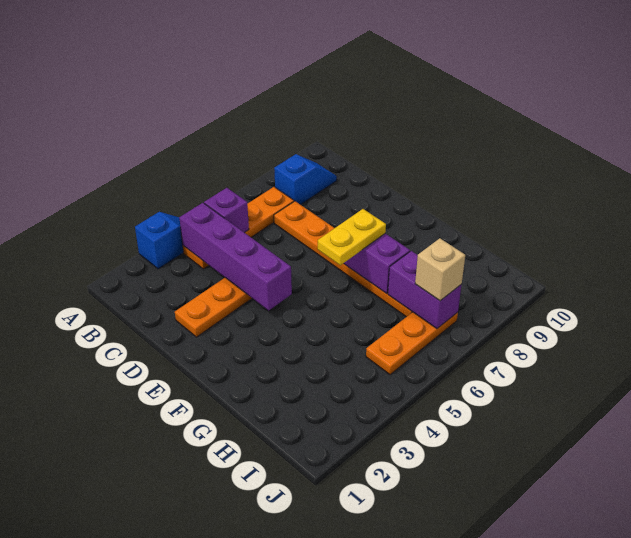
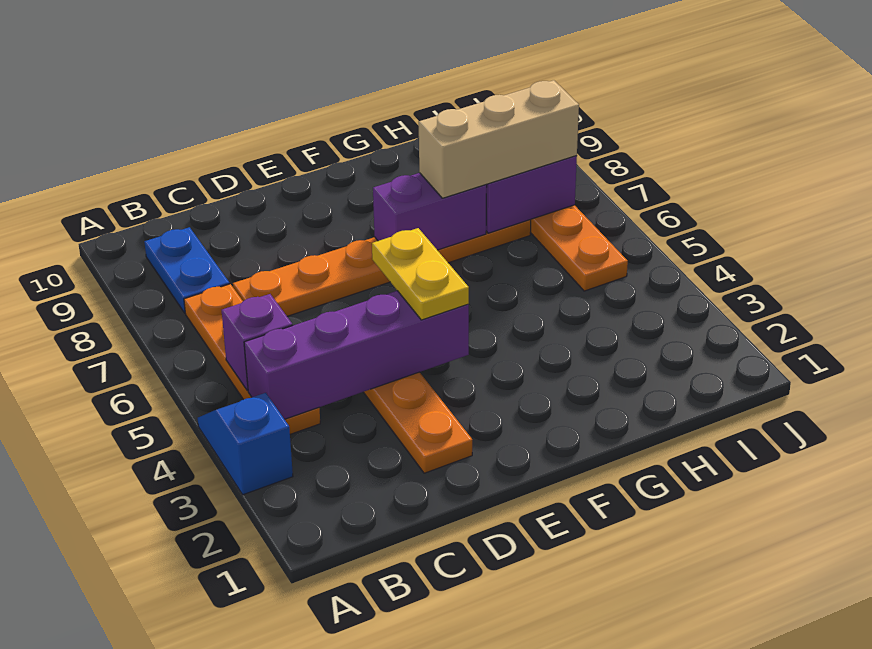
blue 1x2 slope [274,154,337,205] -> blue 1x2 plate [144,227,230,313]
yellow 1x2 plate [318,209,386,265] -> yellow 1x2 plate moved to [372,228,469,320]
tan 1x1 brick [415,238,465,301] -> tan 1x3 brick [419,80,579,198]

